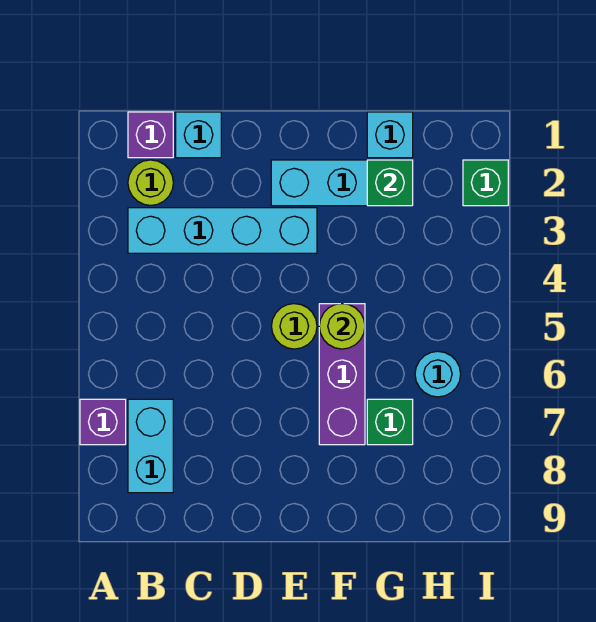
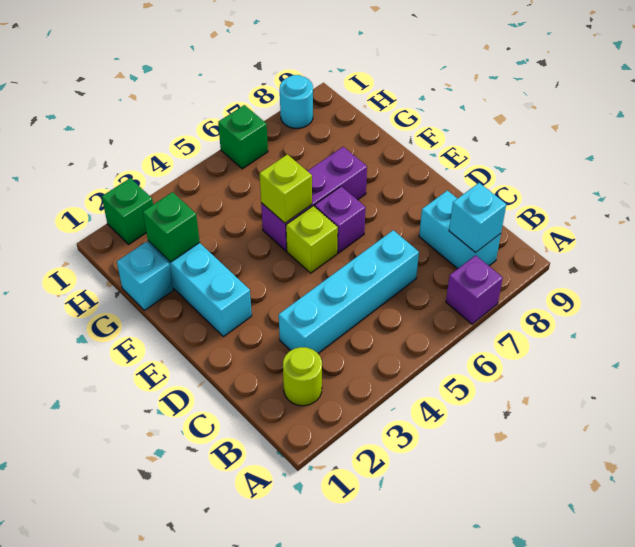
purple 1x1 brick [128,112,173,158] -> purple 1x1 brick moved to [315,186,366,253]
cyan 1x4 brick [128,208,317,253] -> cyan 1x4 brick turned to [279,230,419,353]
cyan 1x2 brick [128,399,173,493] -> cyan 1x2 brick turned to [419,190,501,269]
cyan 1x1 brick [176,112,221,158] -> cyan 1x1 brick moved to [449,183,506,253]
lime 1x1 round brick [272,304,317,349] -> lime 1x1 brick [286,206,338,273]
lime 1x1 round brick [319,304,365,349] -> lime 1x1 brick [260,154,312,223]
green 1x1 brick [367,399,413,445] -> green 1x1 brick moved to [218,105,268,169]
cyan 1x1 round brick [415,351,461,397] -> cyan 1x1 round brick moved to [280,75,313,128]

